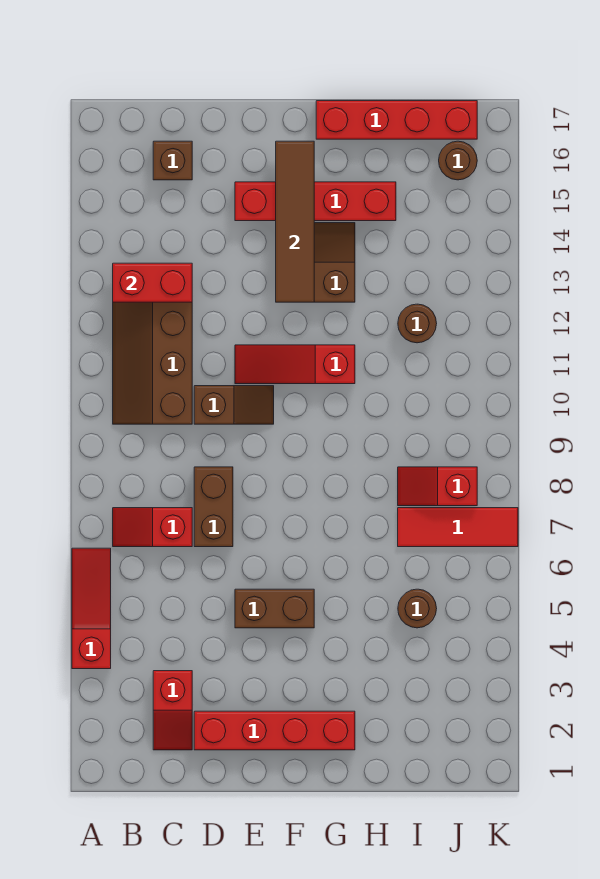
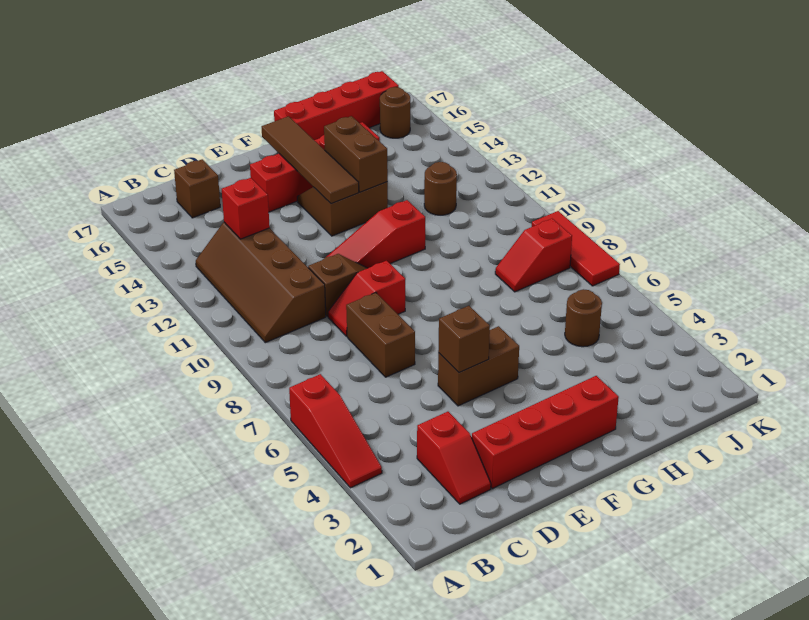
red 1x3 slope [72,548,111,669] -> red 1x3 slope turned to [289,374,382,488]
red 1x2 slope [113,508,192,547] -> red 1x2 slope moved to [328,261,405,336]
red 1x2 brick [113,263,192,302] -> red 1x1 brick [222,178,270,239]
none -> brown 1x1 brick [438,306,490,373]
none -> brown 1x2 brick [324,116,388,192]
red 1x3 tile [398,508,518,547] -> red 1x3 tile turned to [532,211,620,286]

